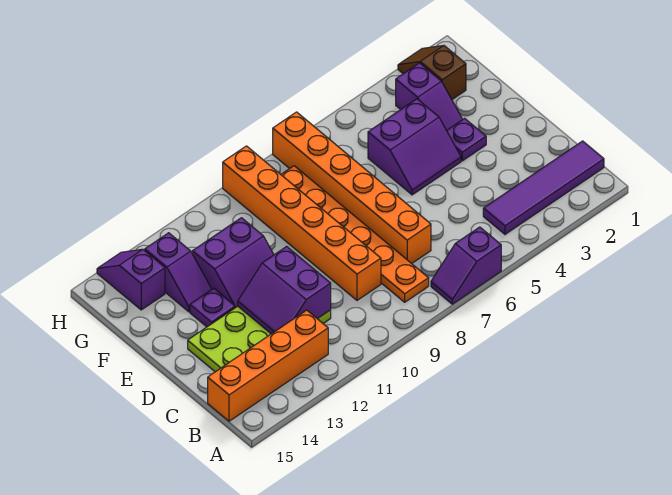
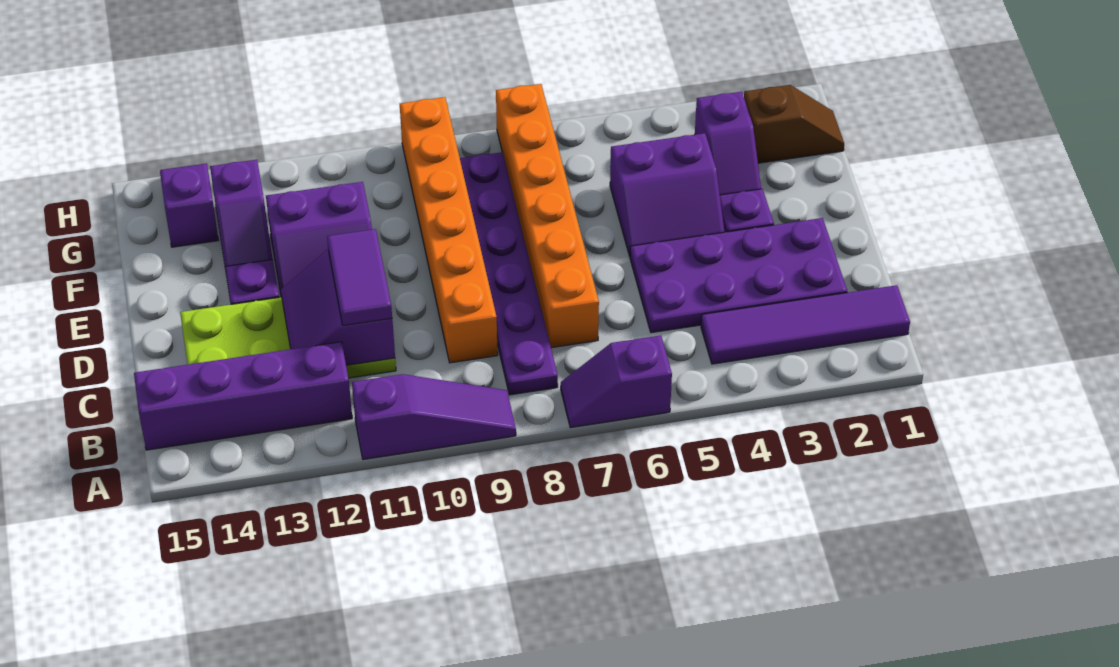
none -> purple 1x3 slope [352,374,516,460]
orange 1x6 plate [281,166,429,302] -> purple 1x6 plate [460,152,558,395]
orange 1x4 brick [208,310,328,421] -> purple 1x4 brick [134,342,352,450]
none -> purple 2x4 plate [630,218,847,333]
none -> purple 1x2 tile [327,229,392,326]
brown 1x2 slope [398,46,466,99] -> brown 1x2 slope turned to [744,85,844,163]

